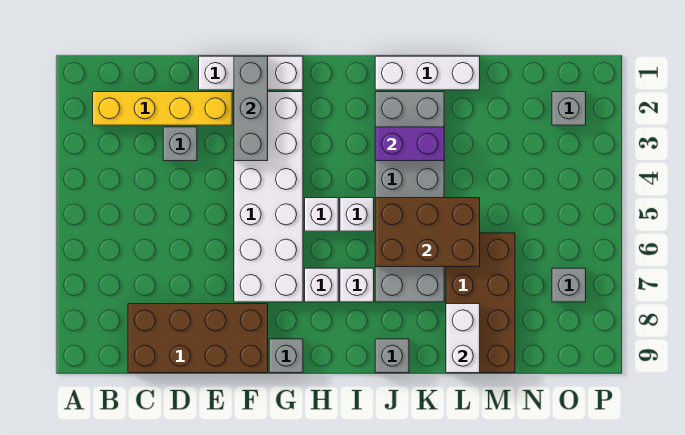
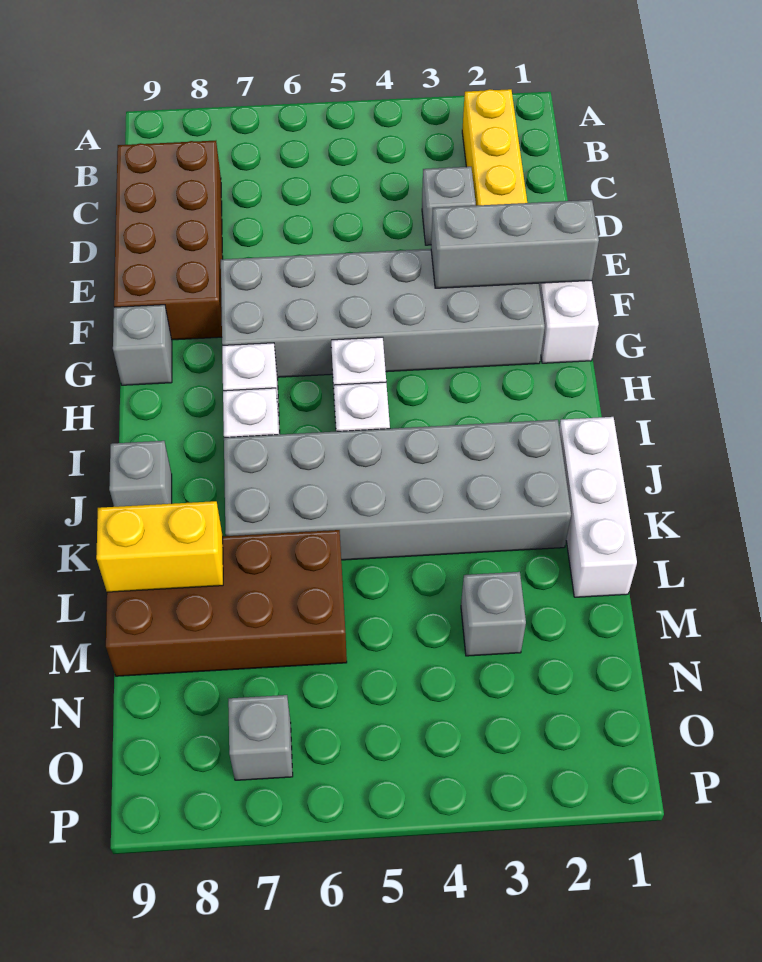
white 2x6 brick [234,92,303,302] -> grey 2x6 brick [221,249,545,377]
purple 1x2 brick [375,127,444,161] -> none
brown 2x3 brick [375,198,480,267] -> none
white 1x2 brick [446,304,480,373] -> yellow 1x2 brick [96,501,223,592]
grey 1x1 brick [552,92,586,125] -> grey 1x1 brick moved to [461,572,526,656]

